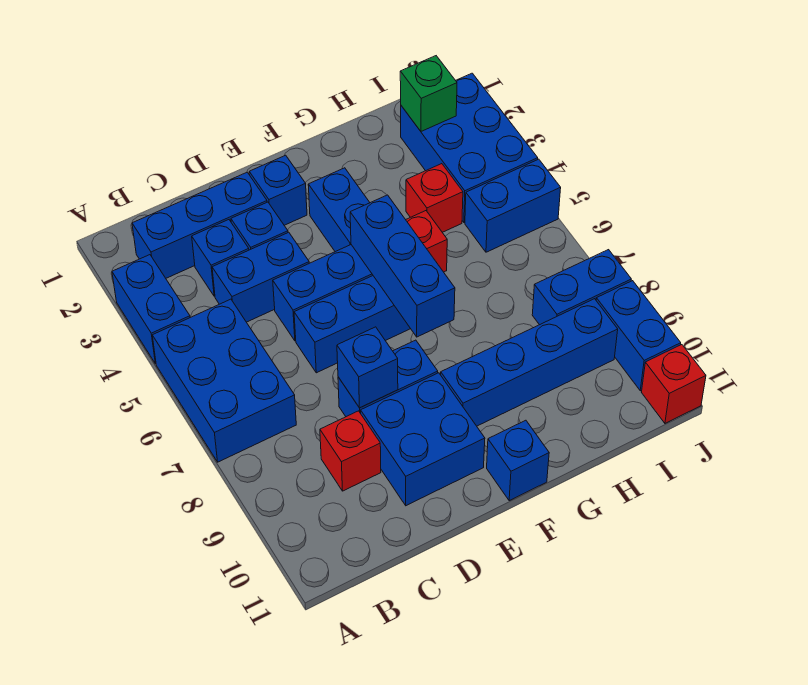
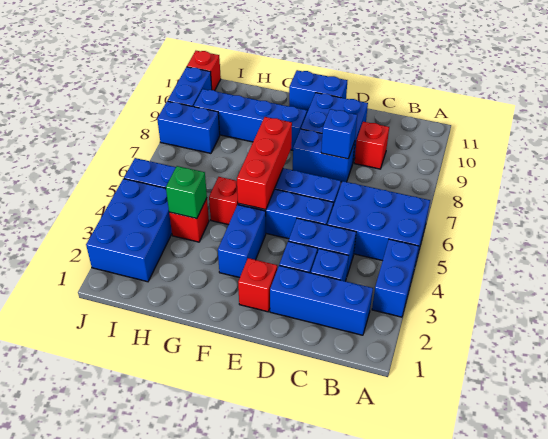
blue 2x3 brick [152,299,296,462] -> blue 2x3 brick turned to [327,181,430,264]
blue 1x1 brick [249,155,307,225] -> red 1x1 brick [238,258,277,312]
blue 1x3 brick [350,195,455,337] -> red 1x3 brick [237,117,292,210]
blue 1x1 brick [487,420,549,501] -> blue 1x2 brick [289,70,347,112]
green 1x1 brick [400,56,457,131] -> green 1x1 brick moved to [166,166,207,219]

